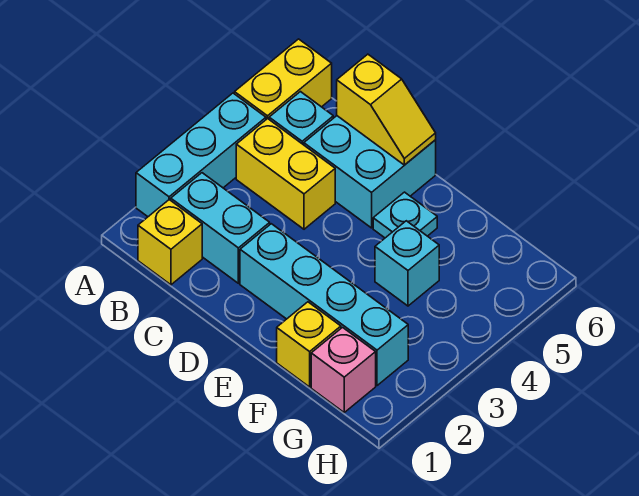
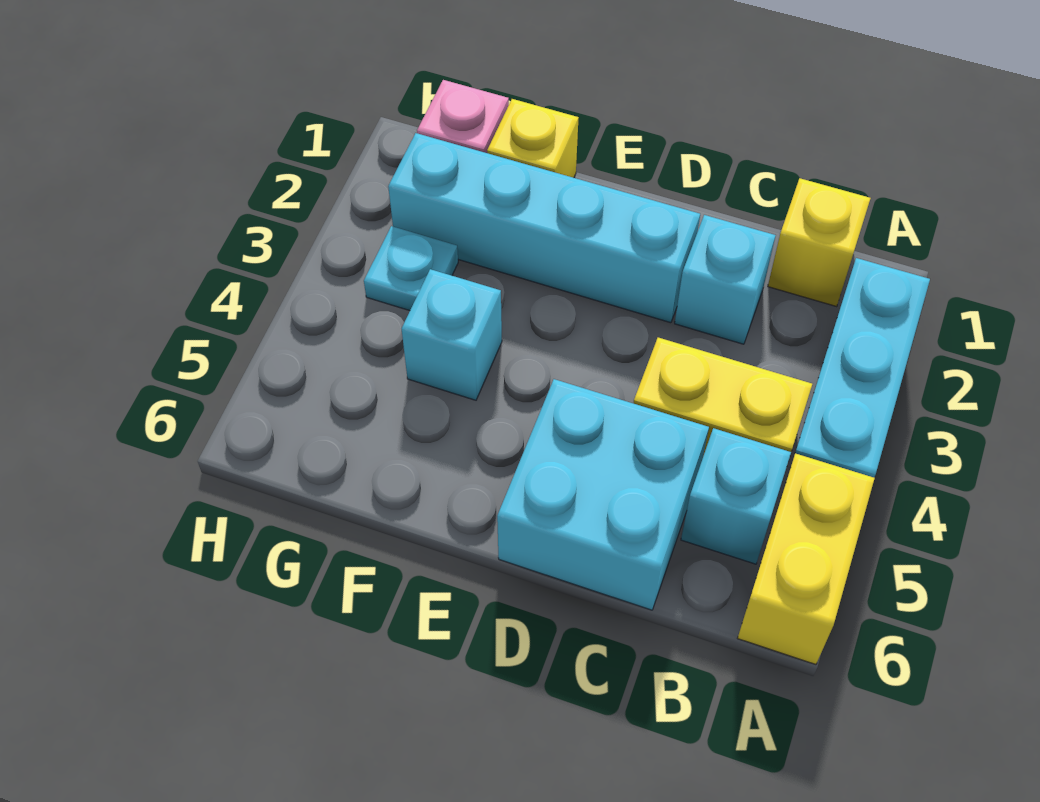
cyan 1x2 brick [171,173,270,283] -> cyan 1x1 brick [675,215,776,344]
yellow 1x2 slope [337,54,436,165] -> none
cyan 1x1 plate [373,192,437,238] -> cyan 1x1 plate moved to [364,226,458,311]

